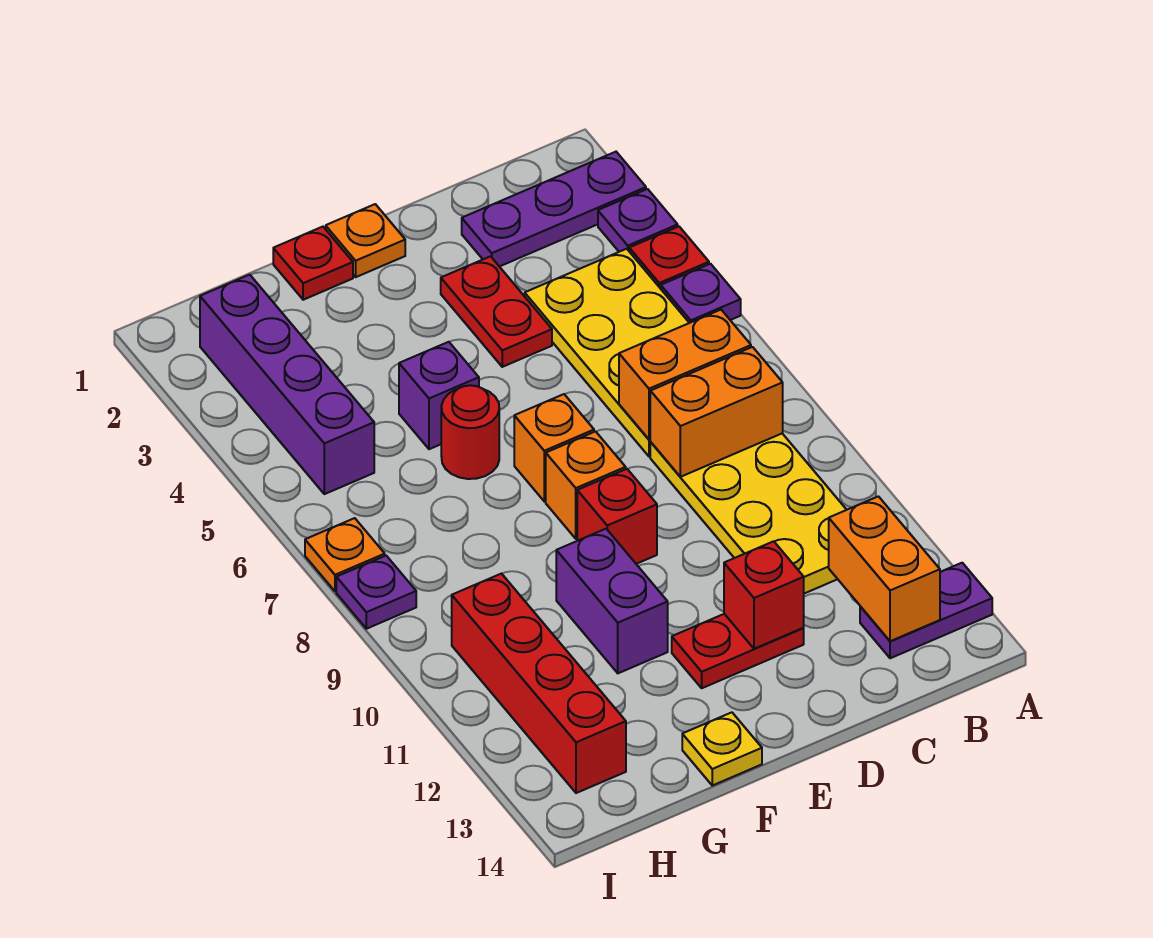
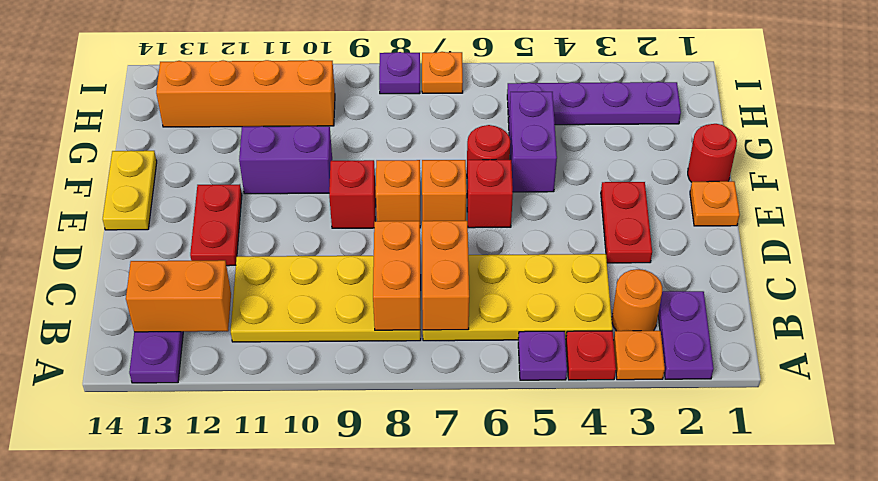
purple 1x3 plate [462,152,646,267] -> purple 1x2 plate [658,291,714,379]
purple 1x1 plate [598,189,678,252] -> orange 1x1 plate [614,331,665,380]
none -> orange 1x1 round brick [612,269,662,331]
red 1x2 plate [441,256,552,367] -> red 1x2 plate turned to [601,182,652,263]
red 1x1 brick [724,541,804,649] -> red 1x1 brick moved to [467,160,513,228]
red 1x1 plate [273,227,353,300] -> red 1x1 round brick [688,124,737,182]
purple 1x1 brick [399,342,479,449] -> purple 1x2 brick [509,91,557,192]
yellow 1x1 plate [682,712,762,785] -> yellow 1x2 plate [103,151,157,230]
purple 1x4 brick [200,275,374,494] -> purple 1x4 plate [507,82,681,125]
red 1x4 brick [452,574,626,793] -> orange 1x4 brick [156,60,335,127]

